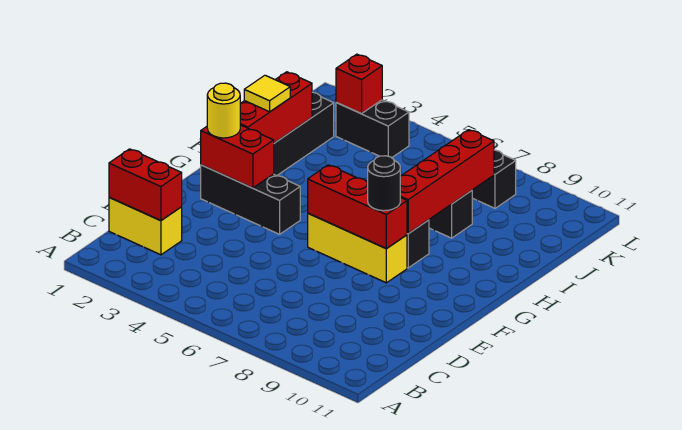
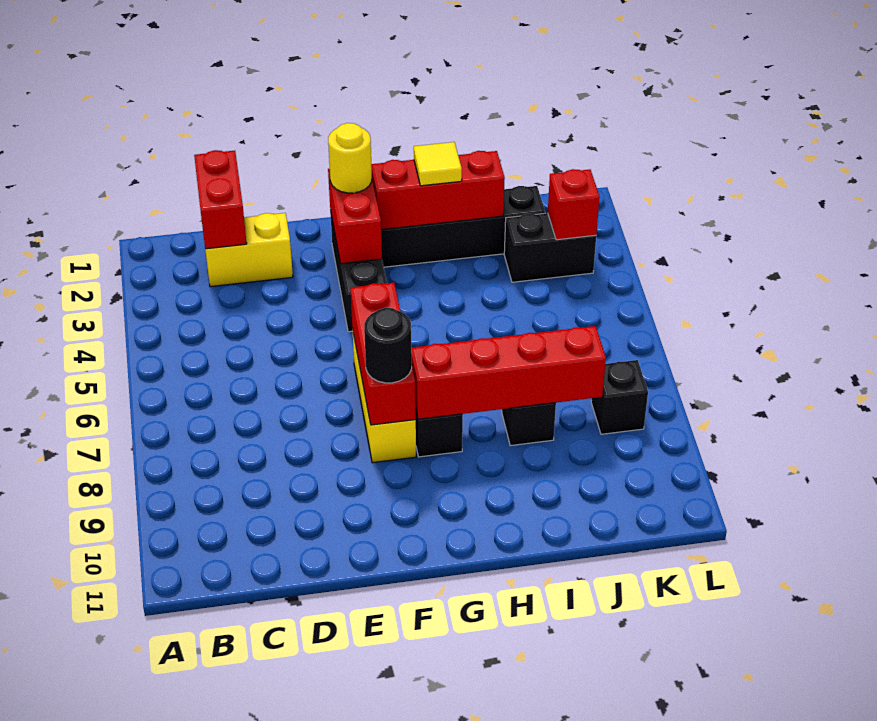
yellow 1x2 brick [109,197,182,255] -> yellow 1x2 brick turned to [205,213,293,287]
black 1x2 brick [336,100,409,158] -> black 1x2 brick turned to [504,213,596,282]

